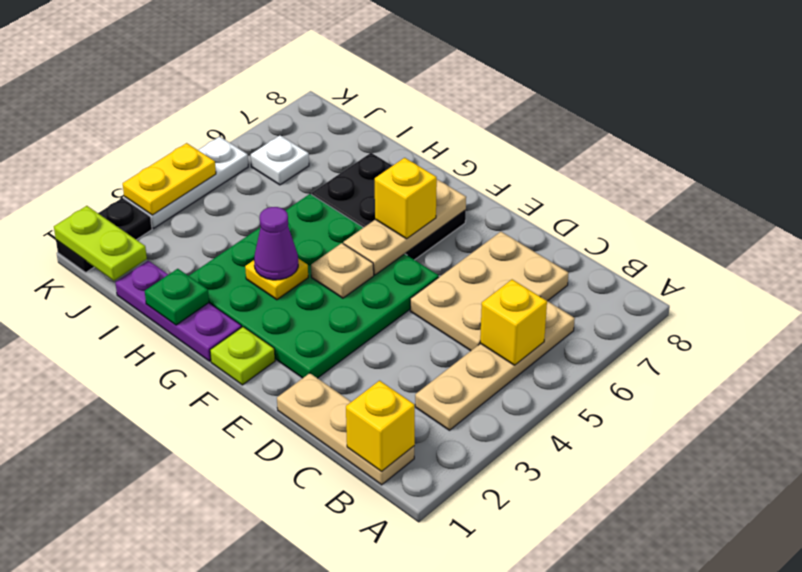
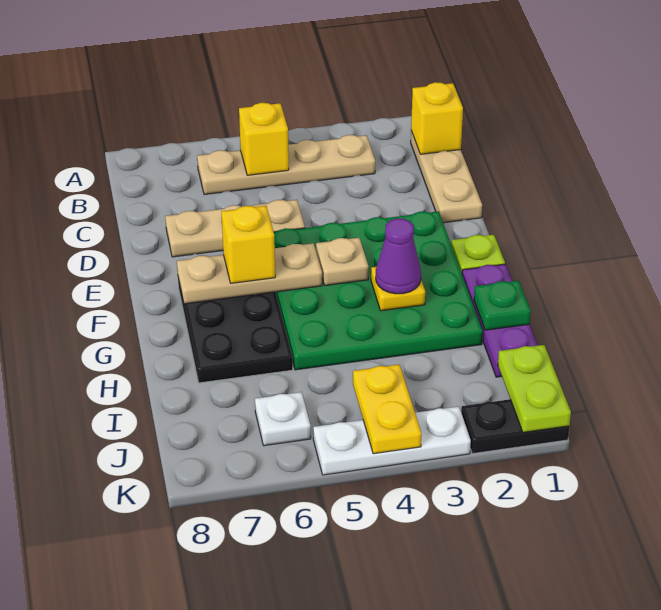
tan 2x3 plate [410,232,568,351] -> tan 1x3 plate [165,200,305,257]
yellow 1x2 plate [123,143,216,215] -> yellow 1x2 plate turned to [353,364,421,454]

